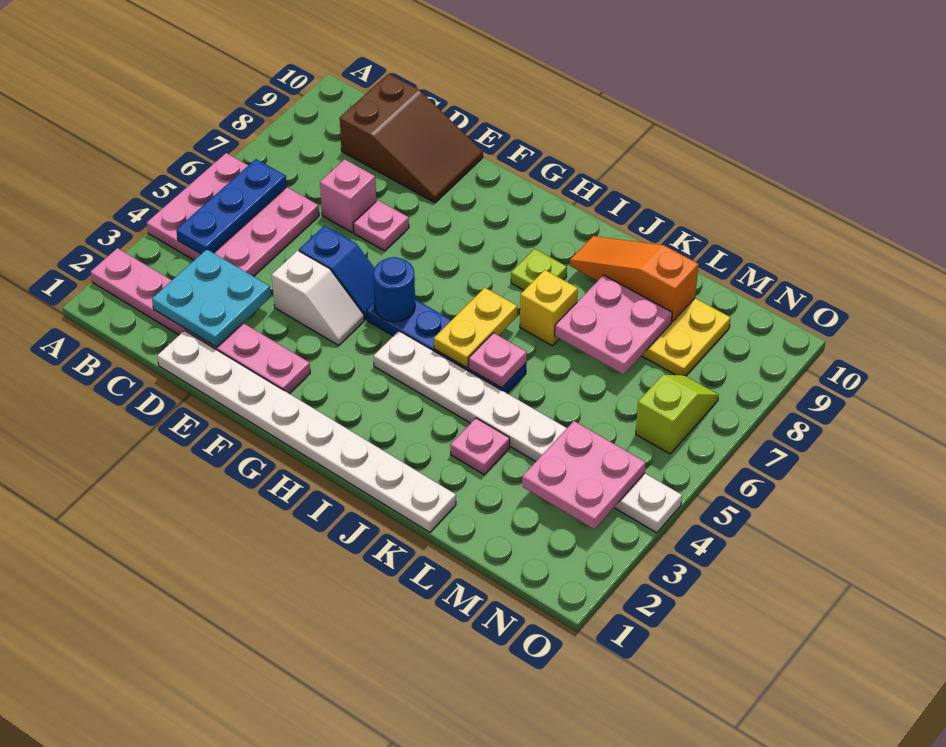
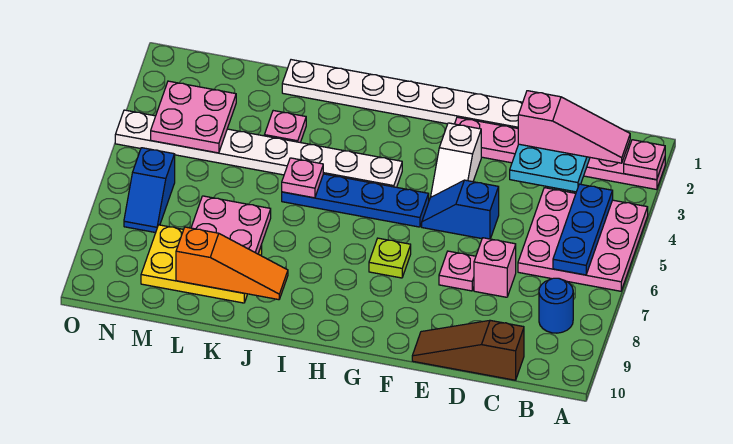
none -> pink 1x1 plate [624,140,665,180]
none -> pink 1x3 slope [518,91,630,163]
brown 2x3 slope [340,74,483,203] -> brown 1x3 slope [412,320,524,380]
white 1x2 slope [272,251,364,346] -> white 1x2 slope turned to [431,123,481,197]
blue 1x1 round brick [373,257,415,322] -> blue 1x1 round brick moved to [539,278,573,333]
yellow 1x2 plate [434,288,517,368] -> none
lime 1x1 plate [511,249,567,290] -> lime 1x1 plate moved to [369,238,411,278]
yellow 1x1 brick [520,270,578,346] -> none
lime 1x2 slope [636,375,719,454] -> blue 1x2 slope [124,148,175,233]

